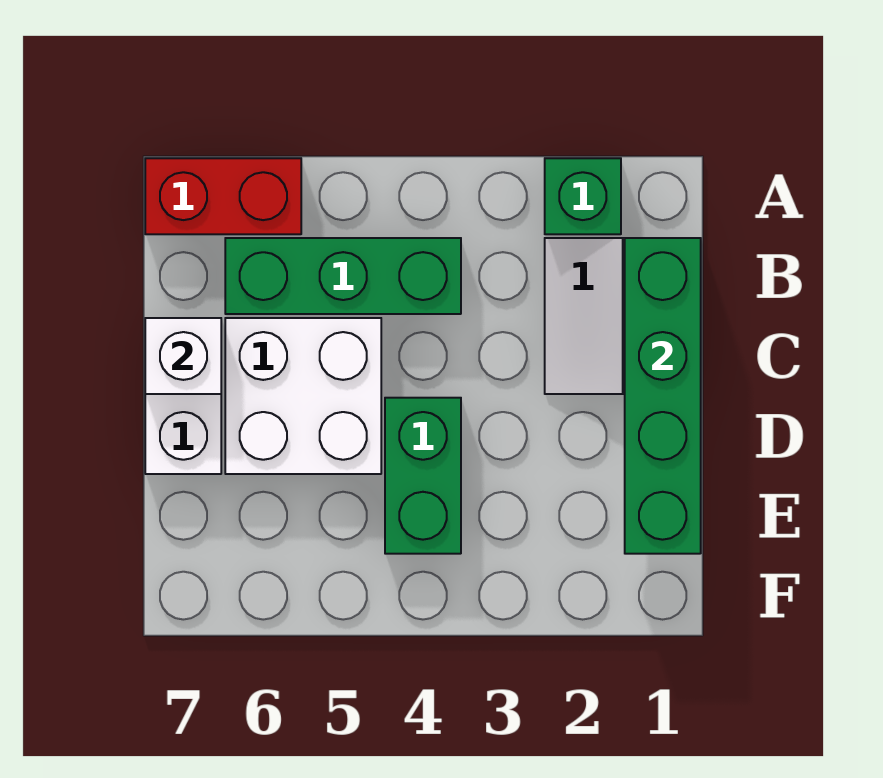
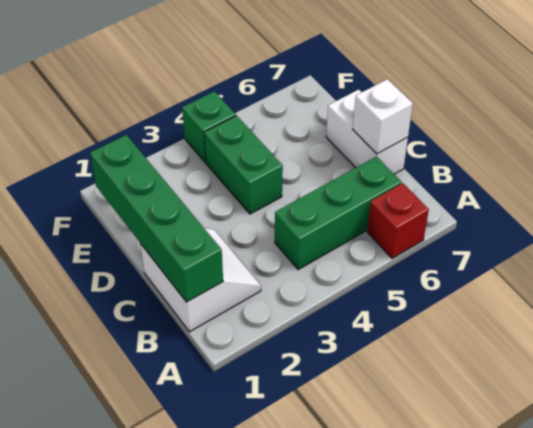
green 1x1 brick [545,158,621,234] -> green 1x1 brick moved to [182,91,236,162]
red 1x2 brick [145,158,301,234] -> red 1x1 brick [367,183,429,258]
white 2x2 brick [225,318,381,474] -> none

